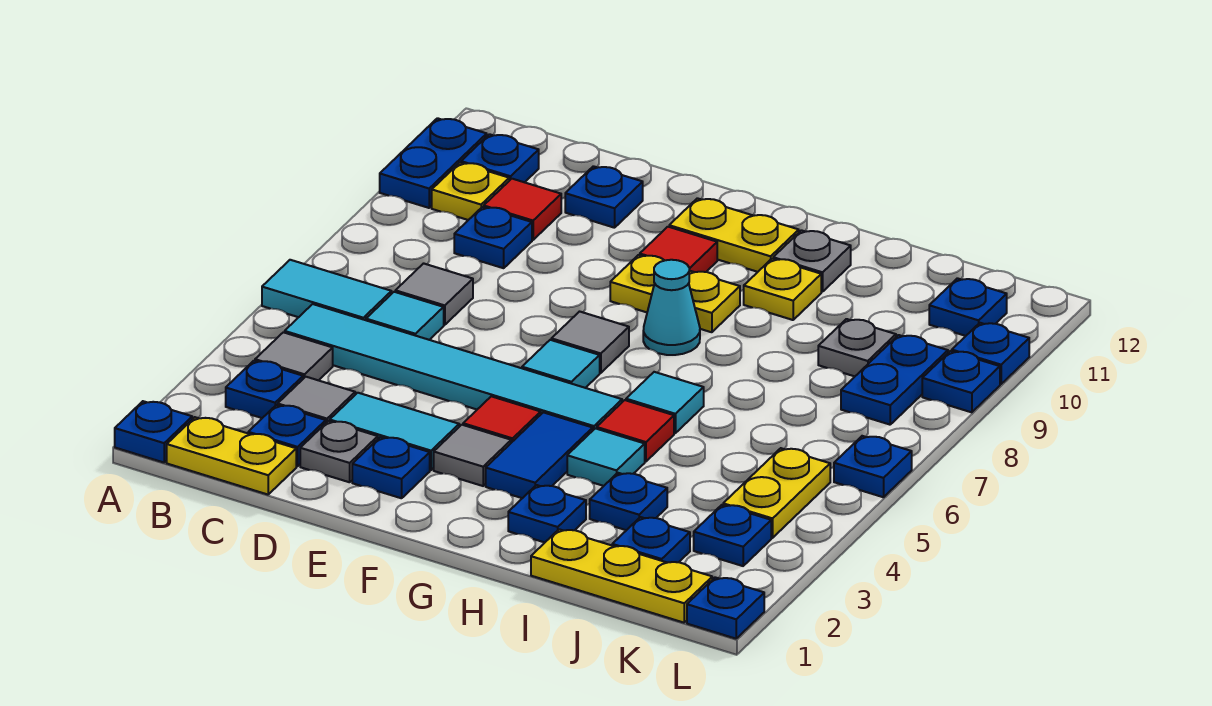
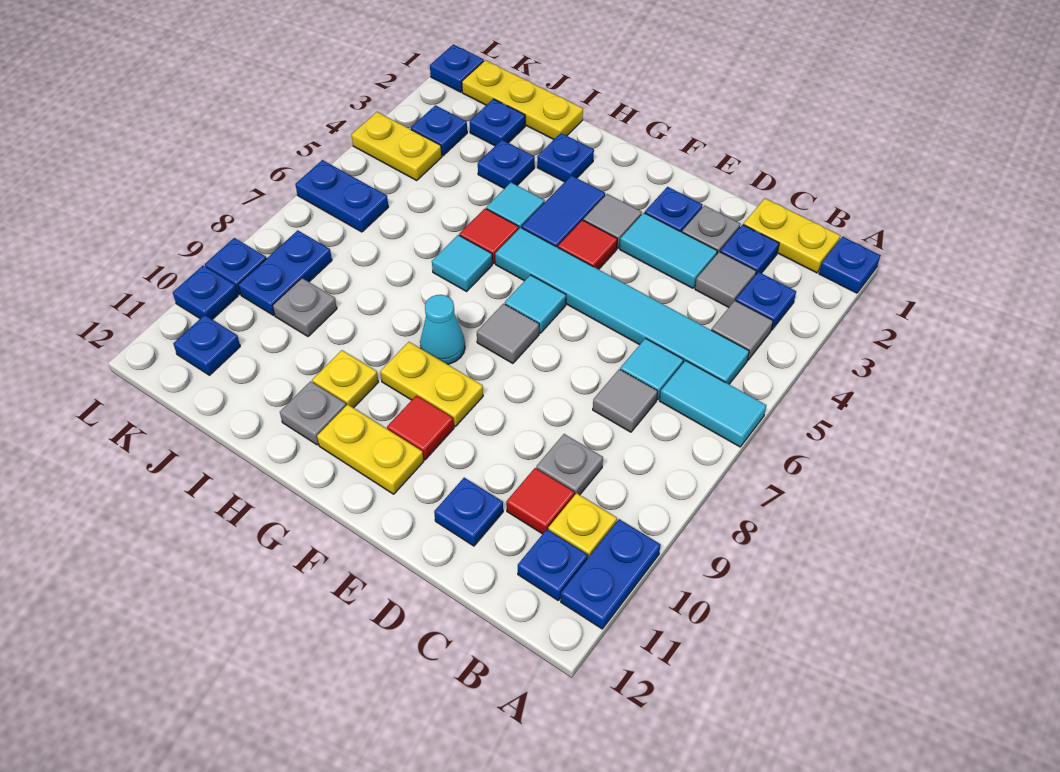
blue 1x1 plate [454,207,532,268] -> grey 1x1 plate [536,434,603,495]
yellow 1x2 plate [723,448,830,538] -> yellow 1x2 plate turned to [352,112,442,180]
blue 1x1 plate [834,436,912,497] -> blue 1x2 plate [295,160,388,232]

